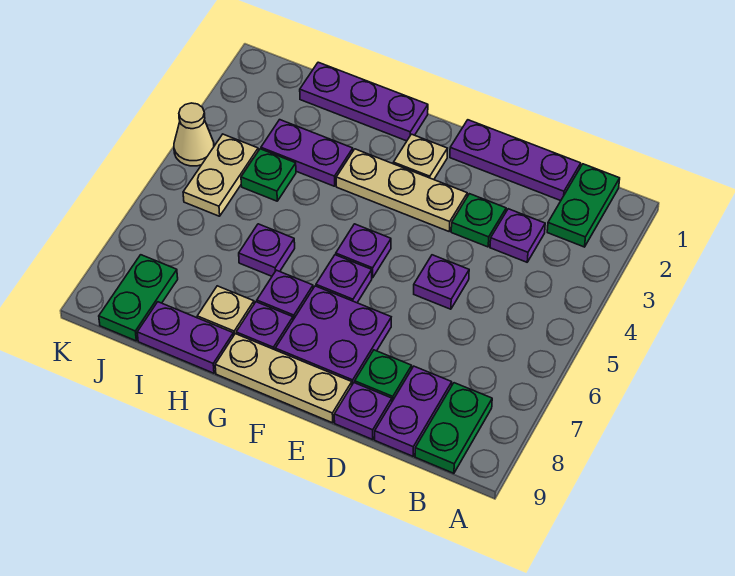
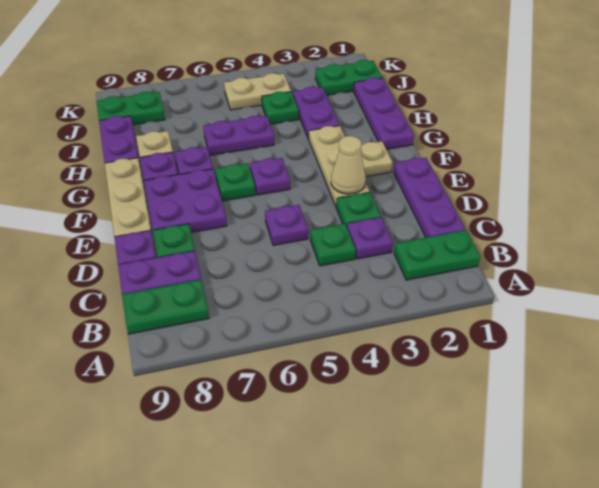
none -> green 1x1 plate [310,224,356,266]
purple 1x1 plate [316,255,372,303] -> green 1x1 plate [215,163,256,201]
purple 1x1 plate [239,224,295,276] -> purple 1x2 plate [203,116,274,156]
none -> green 1x2 plate [315,60,382,95]
tan 1x1 cone [174,103,214,166] -> tan 1x1 cone moved to [331,136,366,194]

